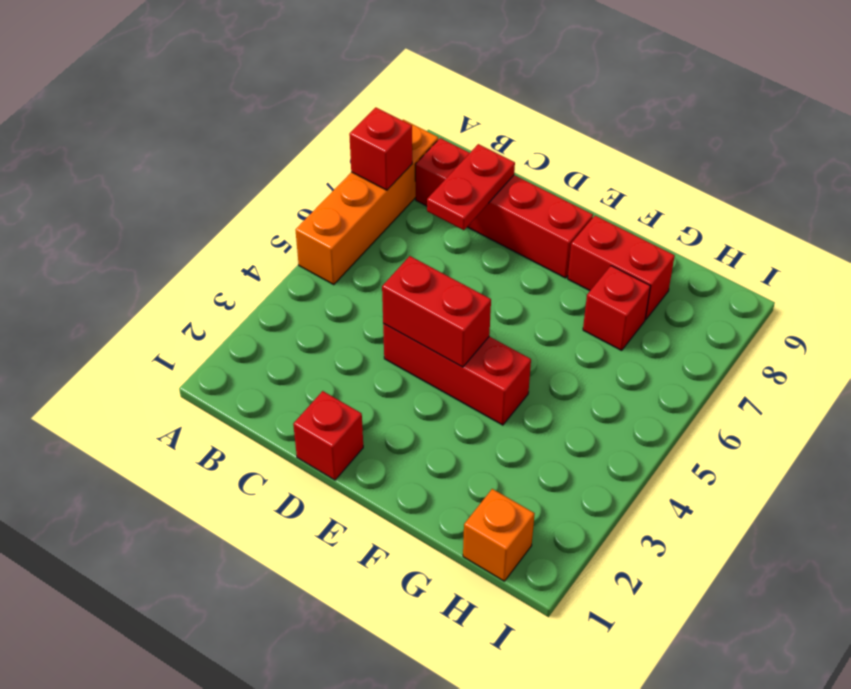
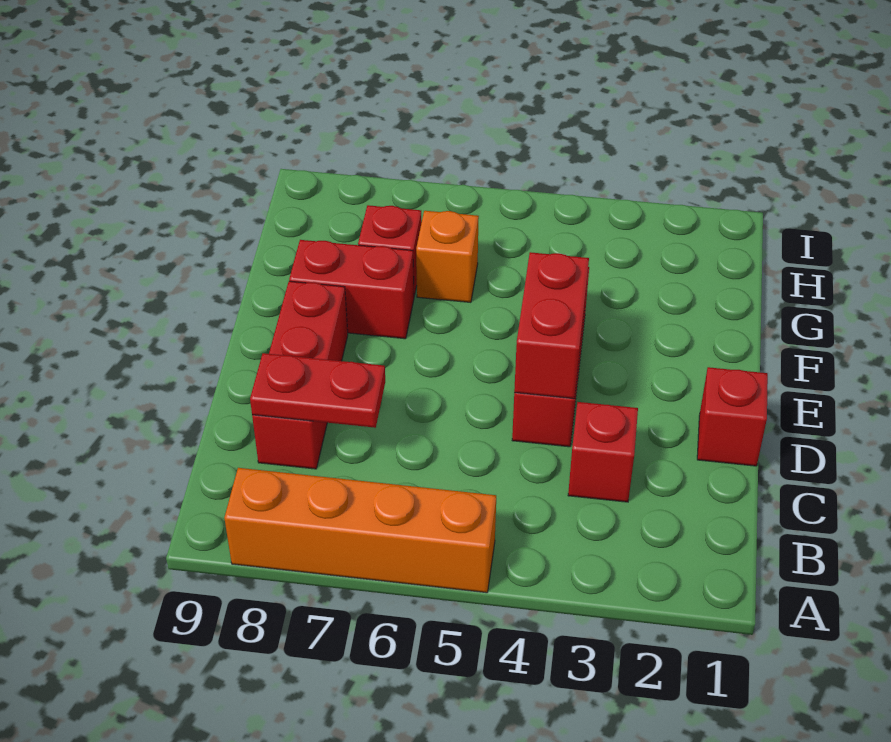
red 1x1 brick [349,107,412,190] -> red 1x1 brick moved to [568,402,638,502]
red 1x4 brick [415,138,593,278] -> red 1x3 brick [252,281,348,469]
red 1x2 brick [568,216,675,320] -> red 1x2 brick turned to [289,240,414,339]
orange 1x1 brick [463,489,535,581] -> orange 1x1 brick moved to [416,211,479,302]

